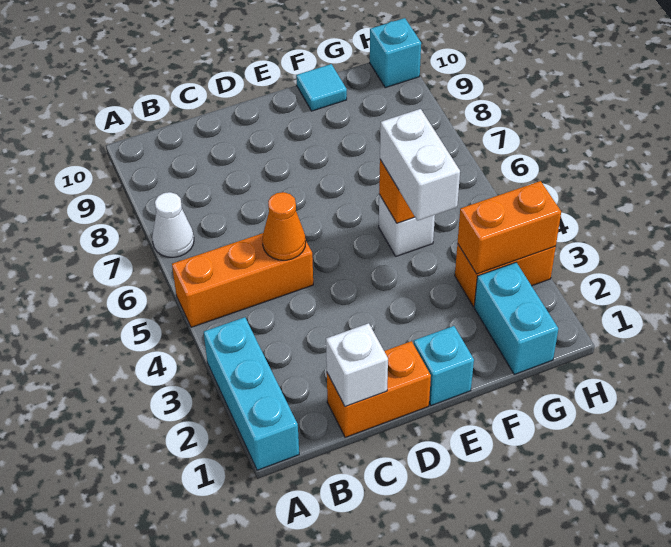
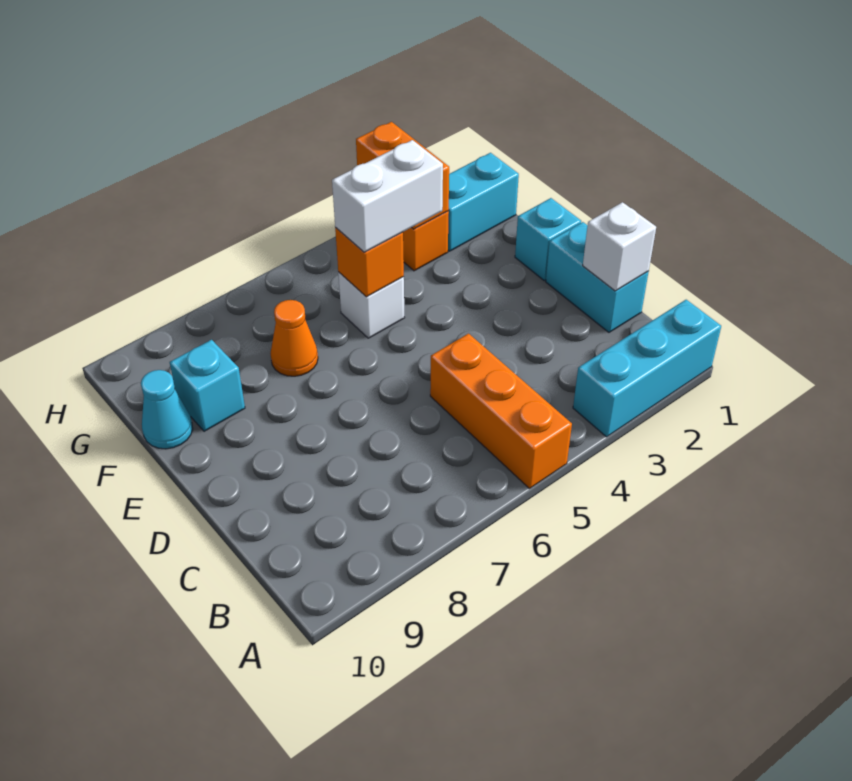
white 1x1 cone [152,192,194,257] -> none
orange 1x2 brick [327,341,431,437] -> cyan 1x2 brick [546,222,649,332]
orange 1x1 cone [262,192,306,260] -> orange 1x1 cone moved to [270,300,318,376]
cyan 1x1 tile [296,64,347,111] -> cyan 1x1 cone [141,370,193,449]
cyan 1x1 brick [370,18,421,88] -> cyan 1x1 brick moved to [170,340,245,431]

